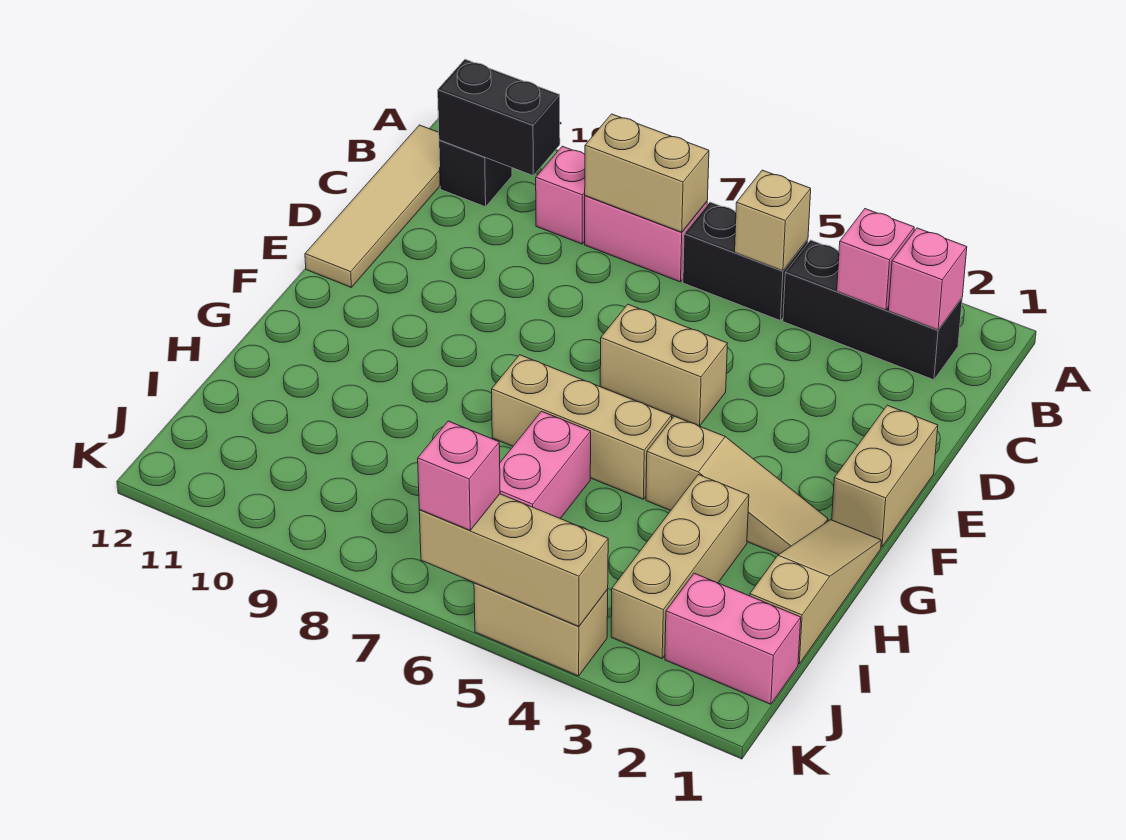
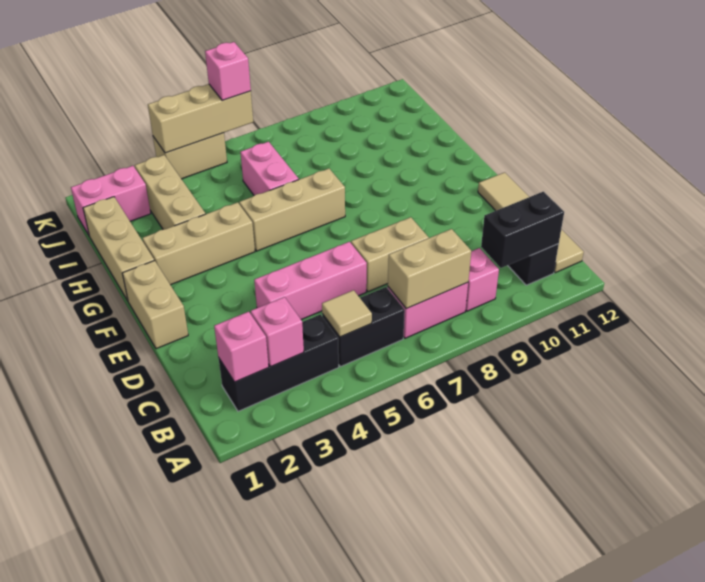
tan 1x1 brick [735,170,811,271] -> tan 1x1 tile [322,290,372,337]
none -> pink 1x3 brick [254,242,367,319]
tan 1x2 brick [600,304,728,426] -> tan 1x2 brick moved to [351,217,429,292]
tan 1x3 slope [750,520,881,664] -> tan 1x3 brick [83,197,154,301]
tan 1x3 slope [646,416,828,555] -> tan 1x3 brick [143,202,255,285]

